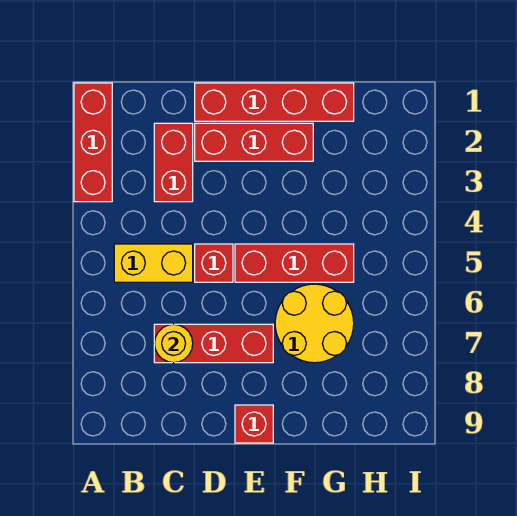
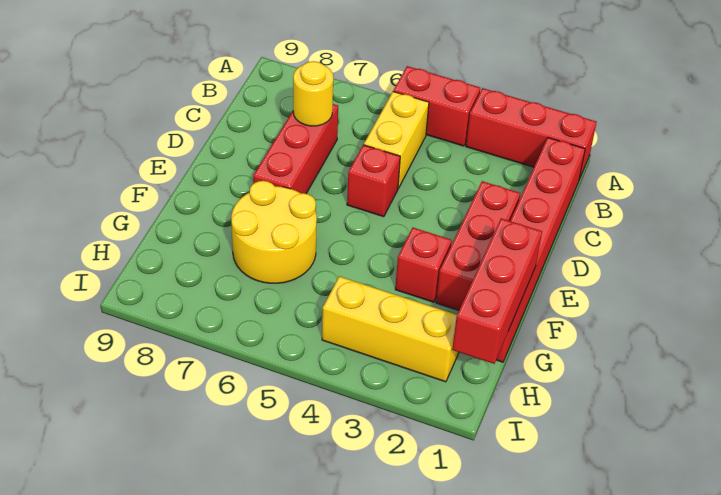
red 1x2 brick [154,123,193,202] -> red 1x2 brick moved to [393,66,480,146]
red 1x4 brick [195,83,354,121] -> red 1x6 brick [496,138,585,362]
red 1x3 brick [235,244,354,282] -> red 1x3 brick moved to [452,218,542,364]
red 1x1 brick [235,405,273,443] -> red 1x1 brick moved to [395,228,452,302]
none -> yellow 1x3 brick [322,276,459,382]

